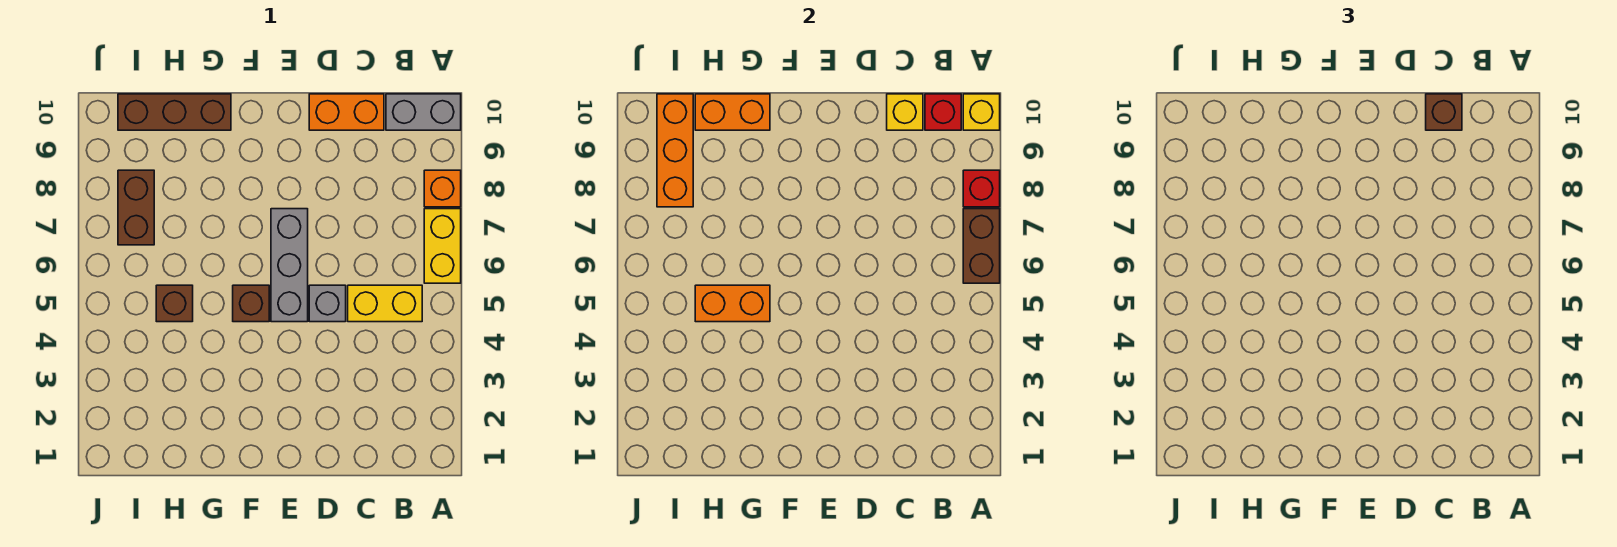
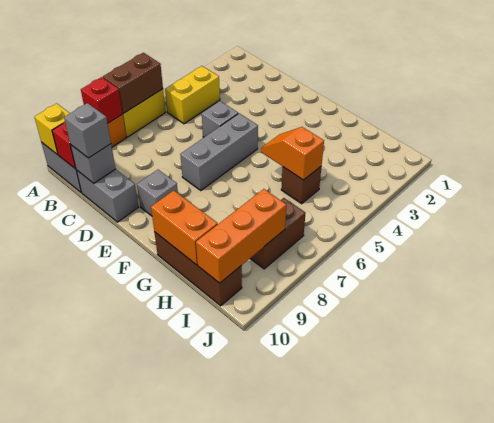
yellow 1x2 brick [348,285,422,322] -> yellow 1x2 brick turned to [165,66,220,124]
orange 1x2 brick [309,94,384,130] -> grey 1x2 brick [76,169,138,222]
yellow 1x1 brick [887,94,923,130] -> grey 1x1 brick [71,144,116,183]
brown 1x1 brick [1426,94,1462,130] -> grey 1x1 brick [64,103,111,158]
none -> grey 1x1 brick [137,170,178,216]
brown 1x1 brick [233,285,269,322] -> none
orange 1x2 brick [695,285,770,322] -> orange 1x2 slope [261,127,324,180]

